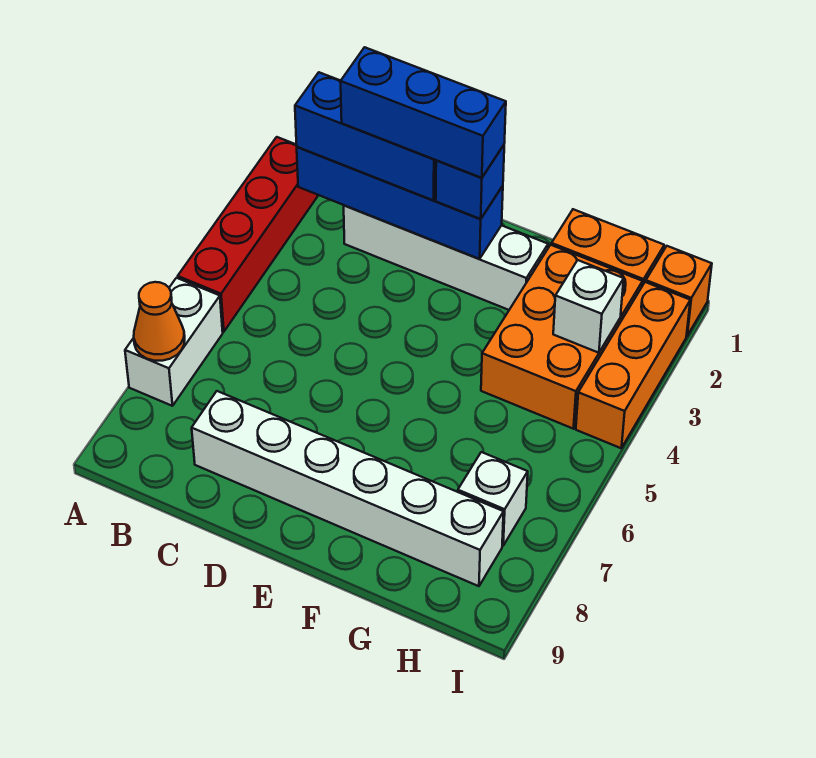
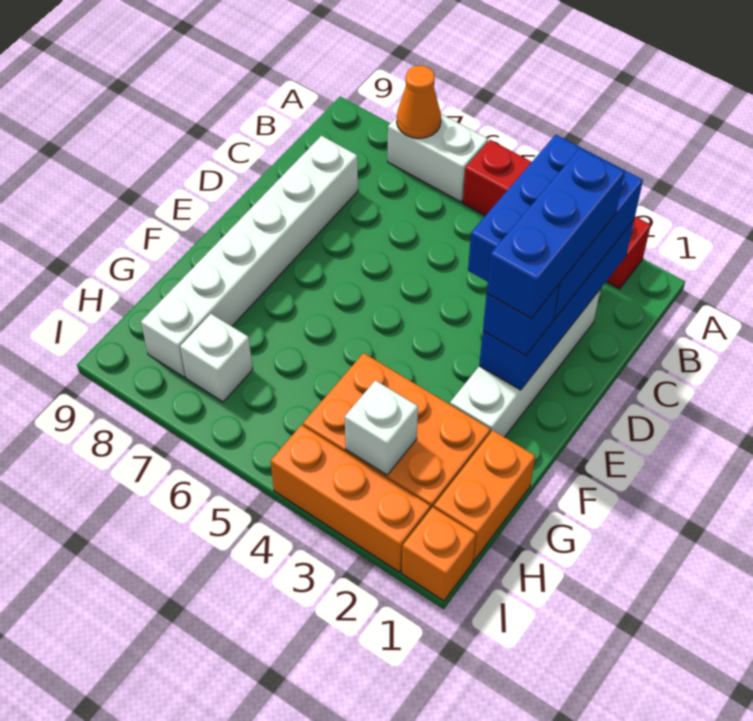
blue 1x3 brick [295,72,436,200] -> blue 2x3 brick [468,135,643,319]

